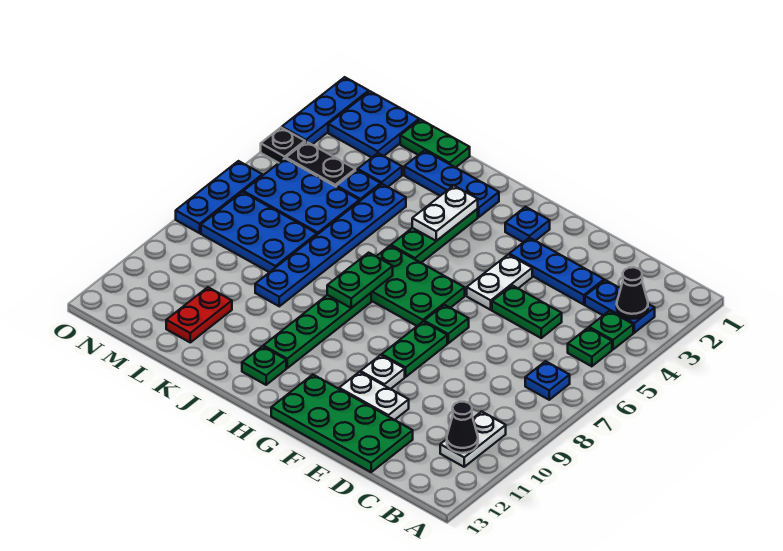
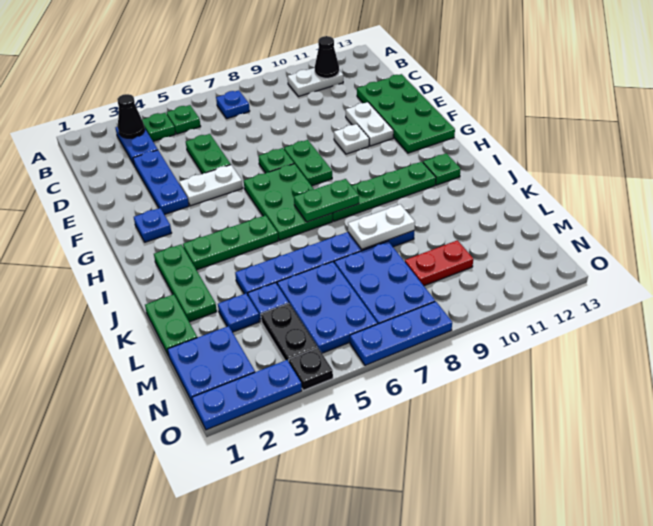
green 1x2 plate [382,322,447,377] -> green 1x2 plate turned to [284,140,332,186]
blue 1x3 plate [404,150,499,217] -> green 1x3 plate [154,245,217,322]
white 1x2 plate [412,185,478,241] -> white 1x2 plate moved to [348,204,415,249]
red 1x2 plate [166,287,232,342] -> red 1x2 plate moved to [405,240,473,286]

